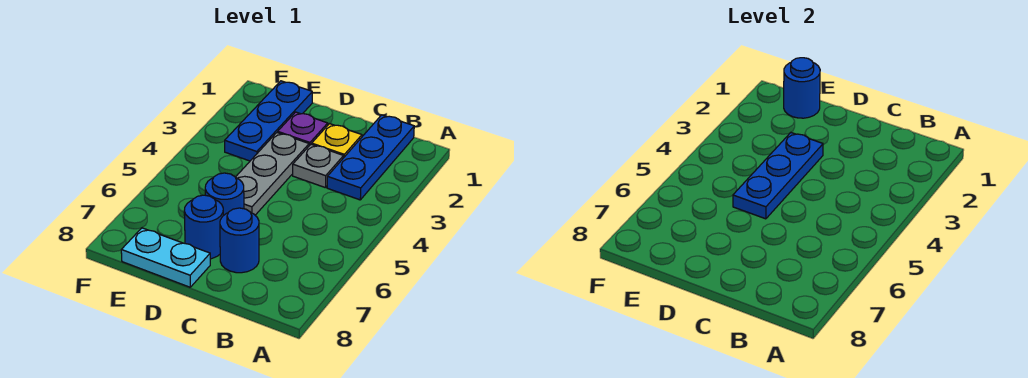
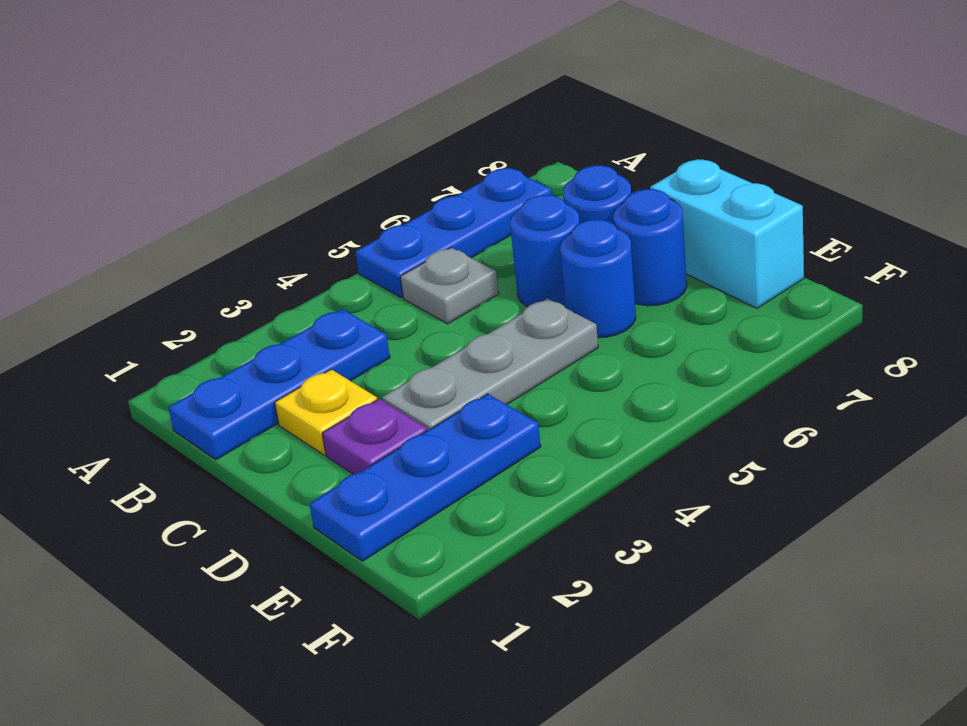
grey 1x1 plate [293,144,344,187] -> grey 1x1 plate moved to [400,248,499,324]
blue 1x3 plate [733,133,823,219] -> blue 1x3 plate moved to [355,168,552,298]
cyan 1x2 plate [121,228,210,287] -> cyan 1x2 brick [650,159,804,308]
blue 1x1 round brick [784,58,820,118] -> blue 1x1 round brick moved to [510,195,580,308]

